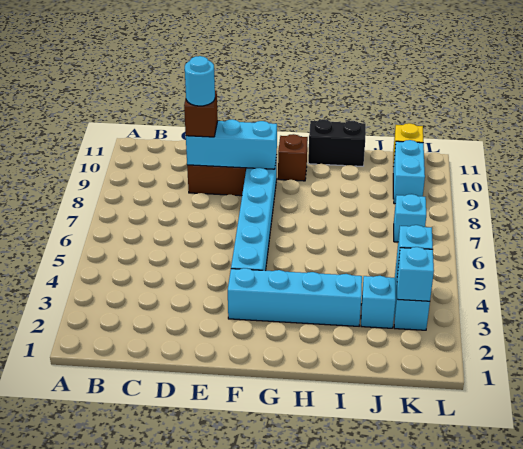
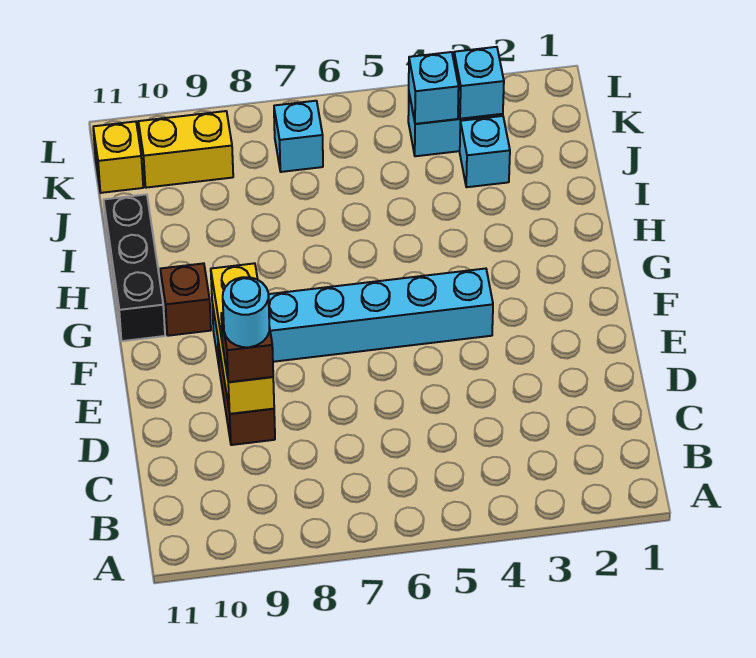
cyan 1x3 brick [186,119,277,169] -> yellow 1x3 brick [211,263,274,414]
cyan 1x4 brick [228,268,362,326] -> none
black 1x2 brick [308,119,366,166] -> black 1x3 brick [104,194,165,341]
cyan 1x2 brick [393,140,425,204] -> yellow 1x2 brick [138,111,233,188]

